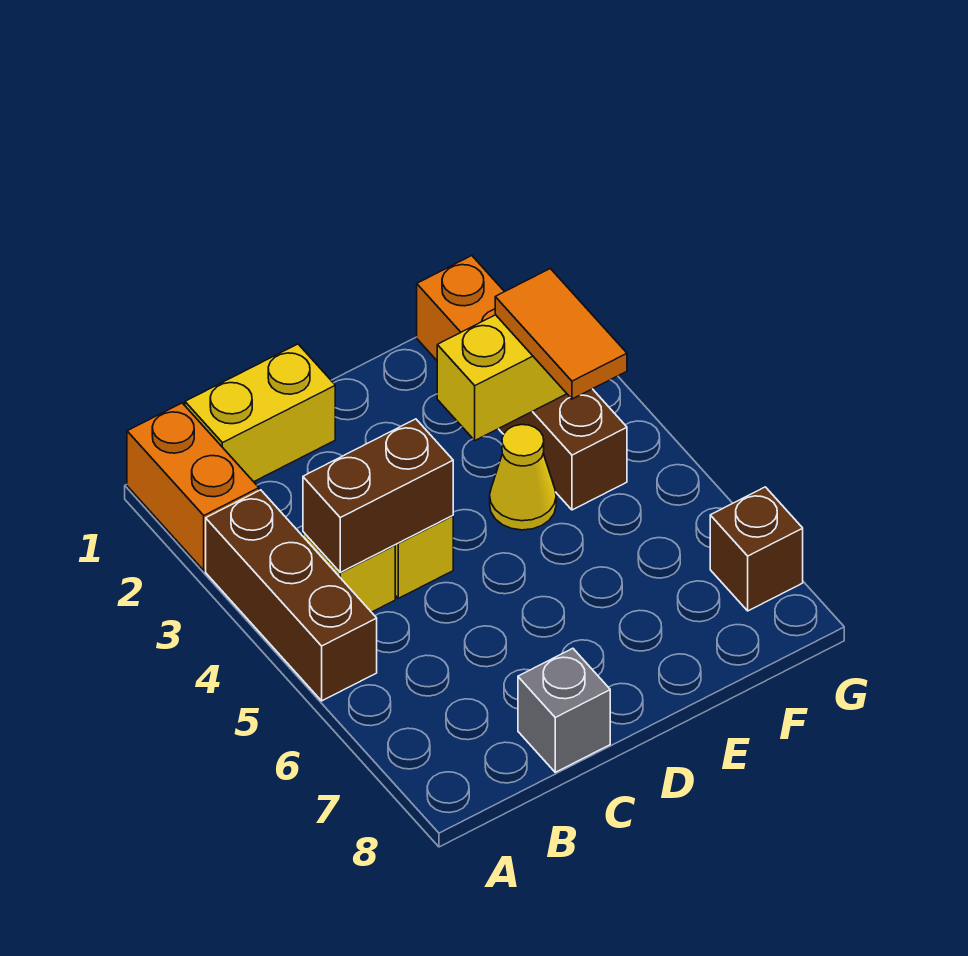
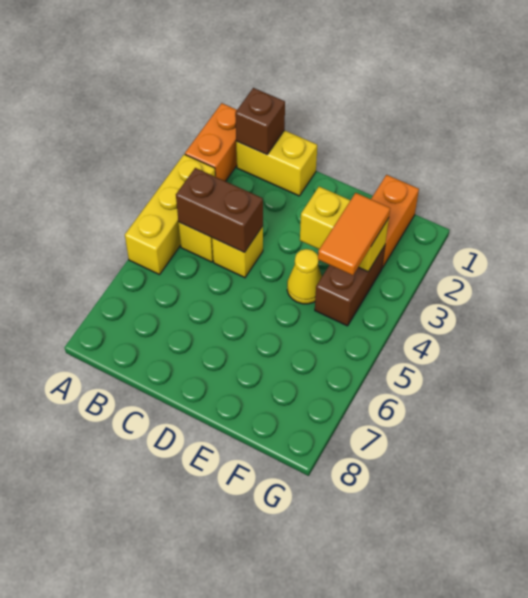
brown 1x3 brick [206,490,377,701] -> yellow 1x3 brick [125,154,215,275]
grey 1x1 brick [518,648,610,772] -> none
brown 1x1 brick [710,487,803,611] -> brown 1x1 brick moved to [235,88,285,154]

